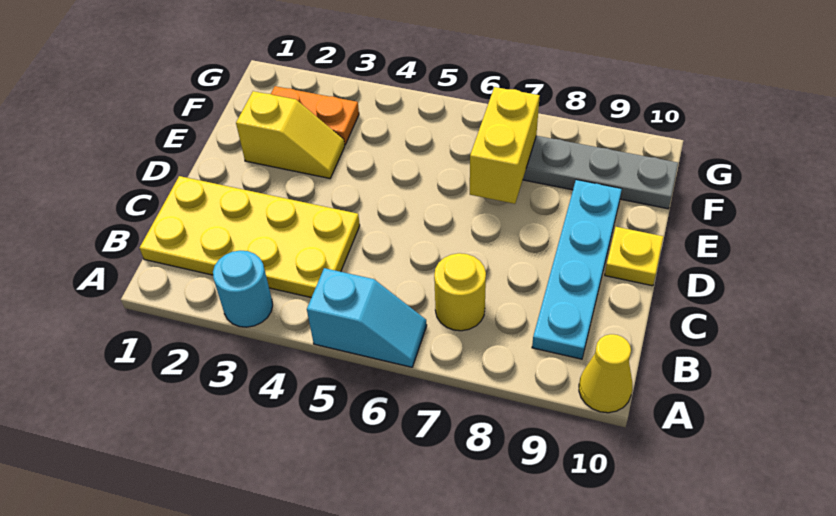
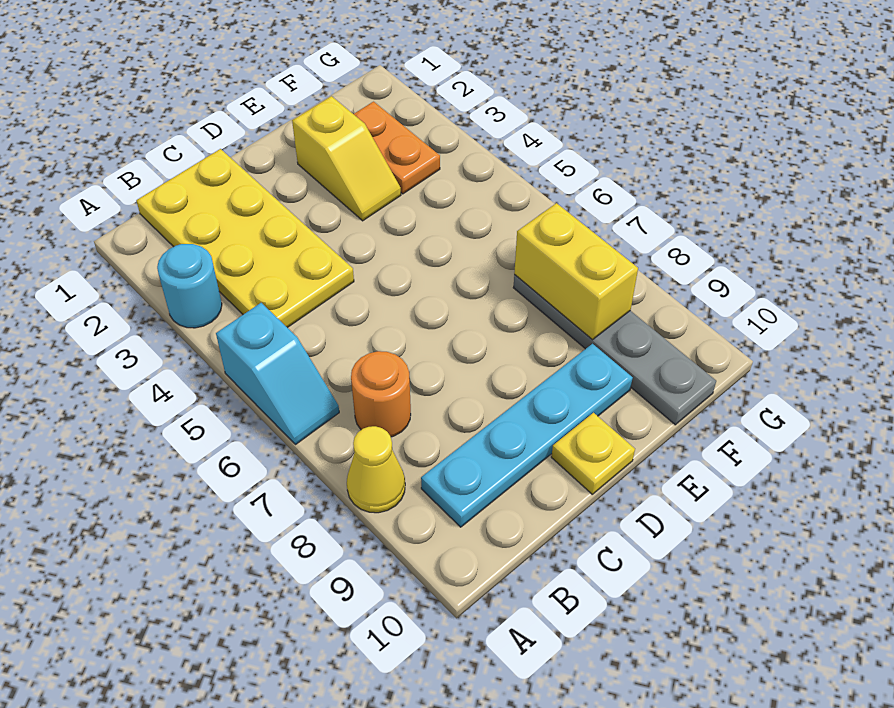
yellow 1x1 cone [579,334,632,413] -> yellow 1x1 cone moved to [347,426,405,513]
yellow 1x1 round brick [434,253,486,331] -> orange 1x1 round brick [351,351,411,437]
yellow 1x2 brick [470,87,540,204] -> yellow 1x2 brick turned to [514,203,638,340]

